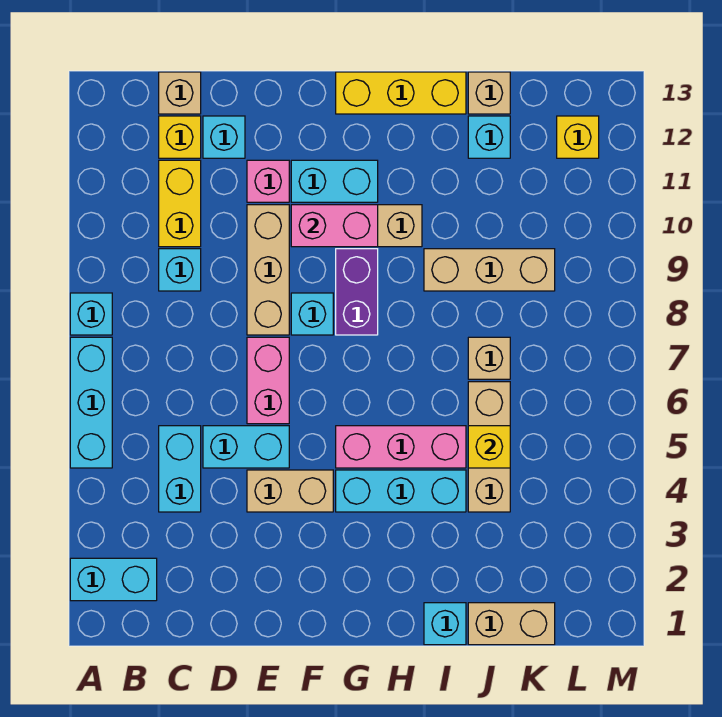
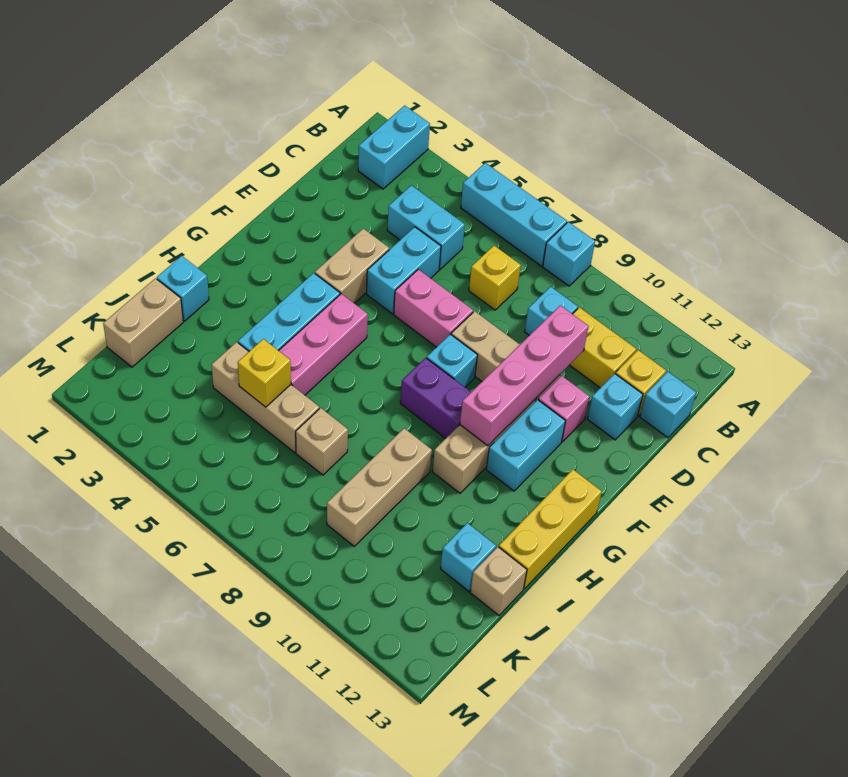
tan 1x1 brick [159,72,201,114] -> cyan 1x1 brick [640,372,696,438]
pink 1x2 brick [291,205,378,247] -> pink 1x4 brick [460,305,589,446]
yellow 1x1 brick [557,116,599,158] -> yellow 1x1 brick moved to [469,246,521,310]

